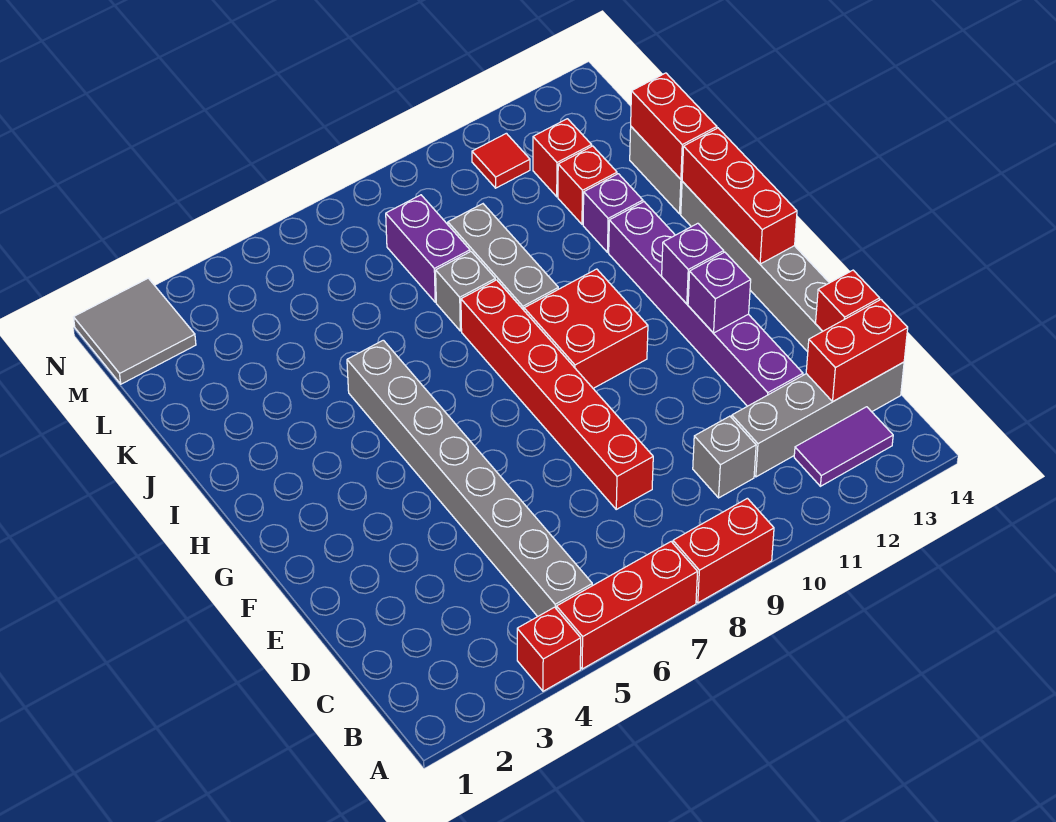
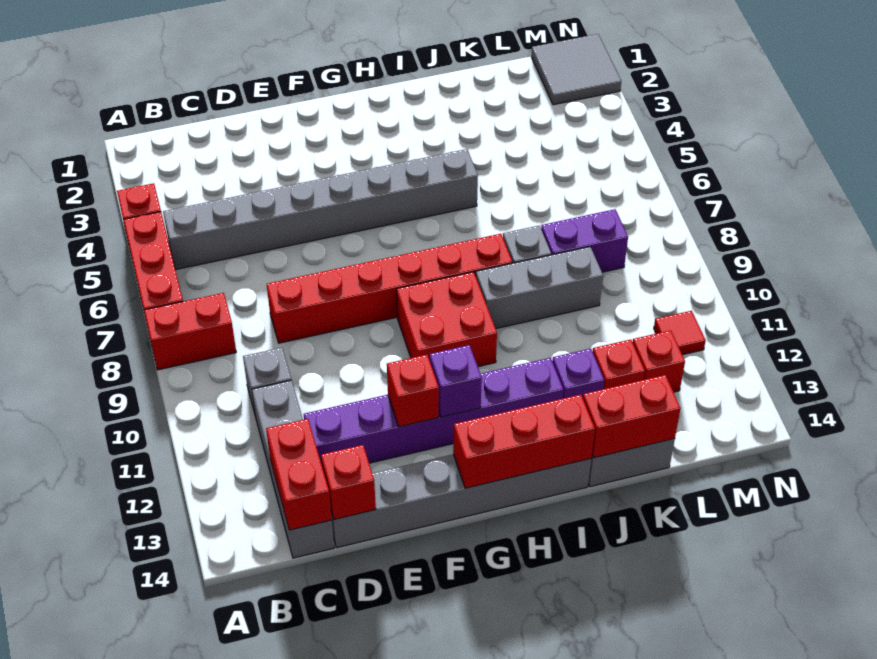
red 1x2 brick [673,498,774,603] -> red 1x2 brick turned to [144,293,236,370]
purple 1x2 tile [794,407,893,486] -> none
purple 1x1 brick [688,252,751,333] -> red 1x1 brick [387,355,439,427]

